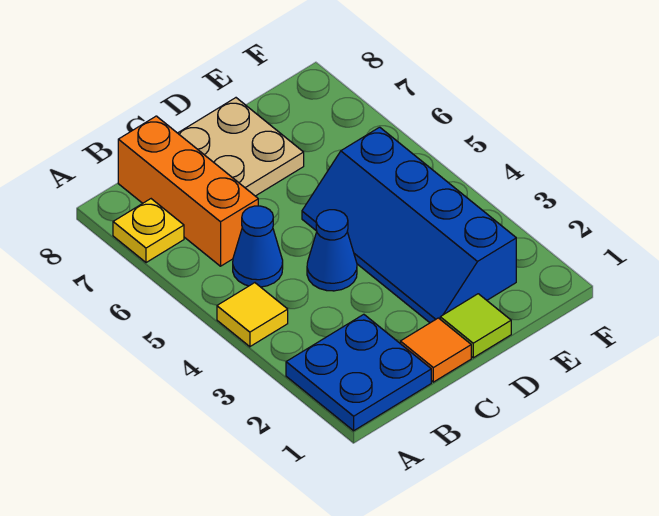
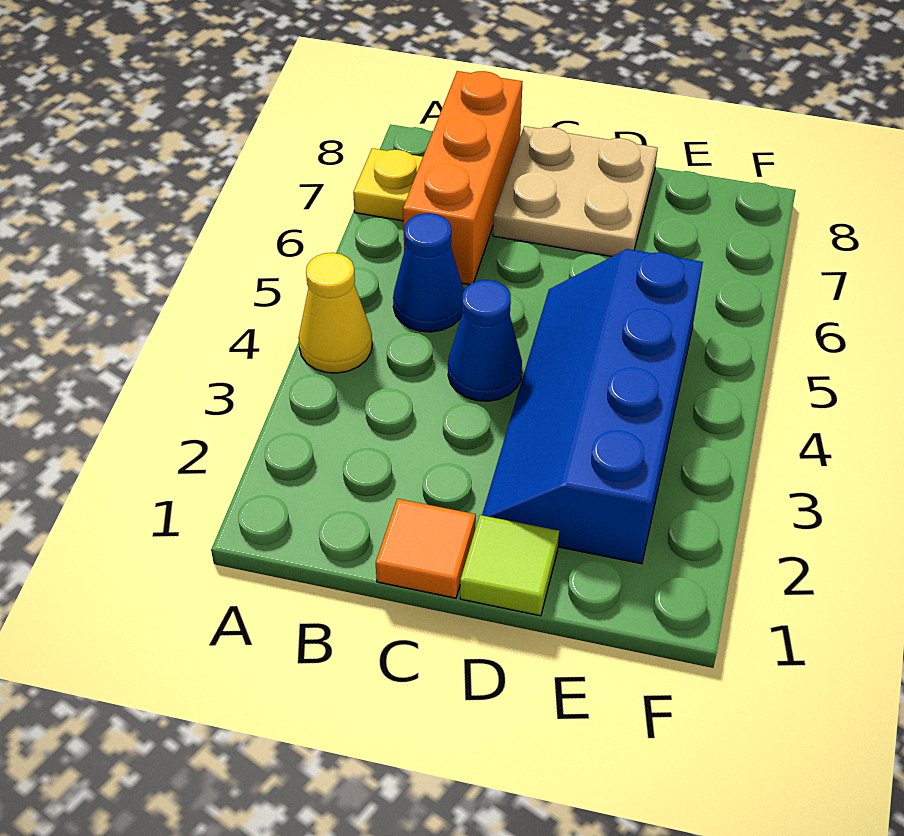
blue 2x2 plate [286,314,431,431] -> none
yellow 1x1 tile [217,283,288,347] -> yellow 1x1 cone [298,253,372,373]

